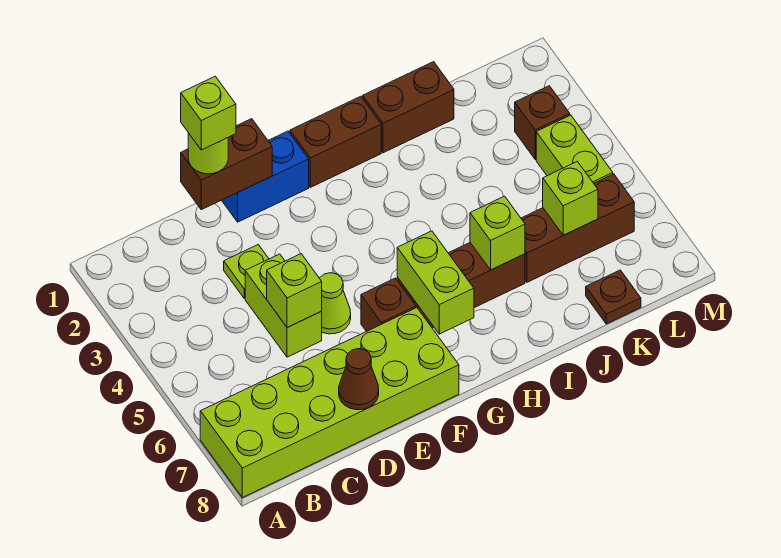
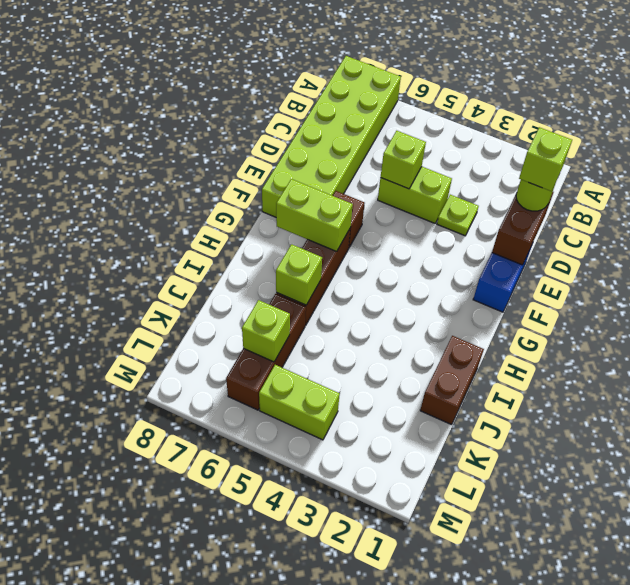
brown 1x1 cone [339,349,379,410] -> none
lime 1x1 cone [320,273,351,334] -> none
brown 1x2 brick [290,96,381,187] -> none
brown 1x1 plate [586,270,641,324] -> none
brown 1x1 brick [515,86,570,159] -> none

